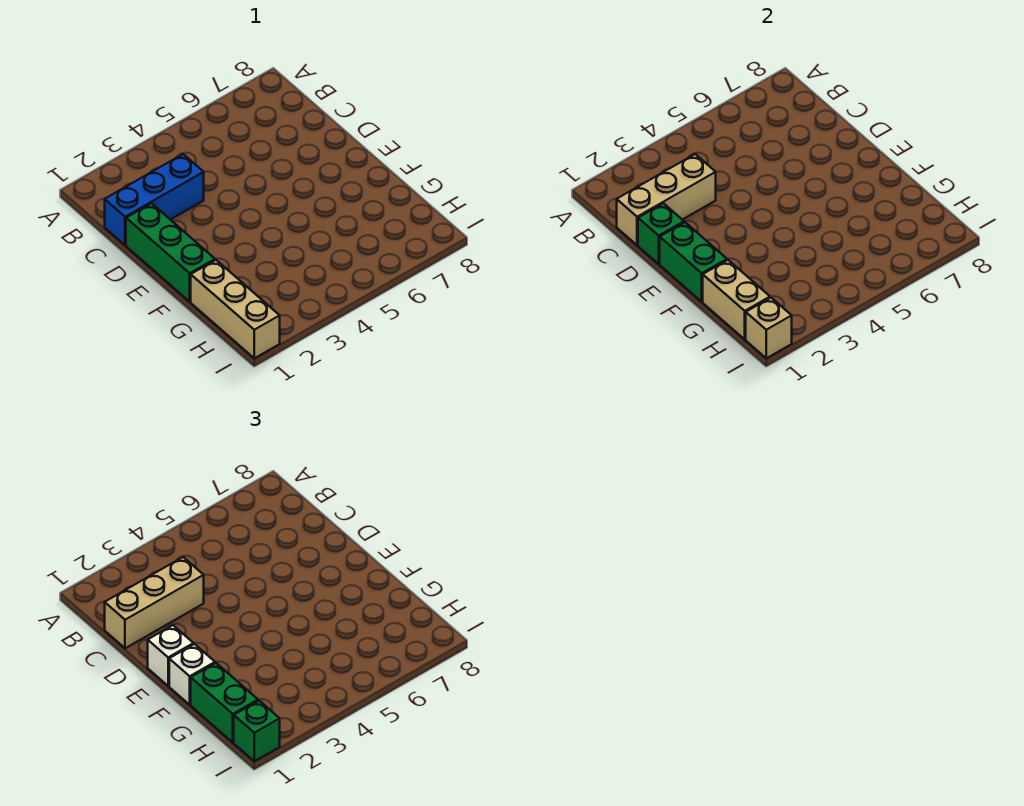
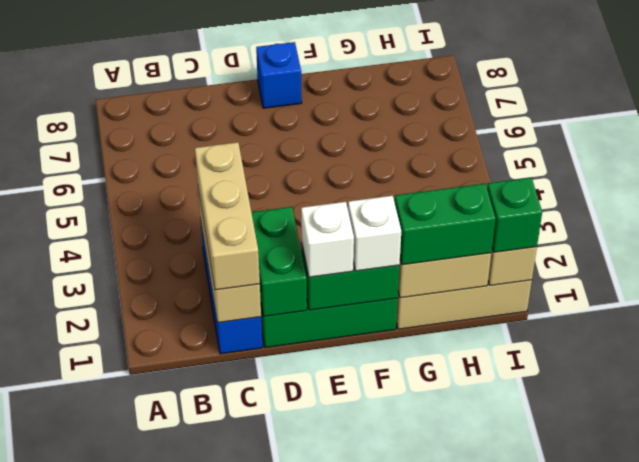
green 1x1 brick [638,203,684,264] -> green 1x2 brick [251,207,307,316]
none -> blue 1x1 brick [256,42,302,108]

